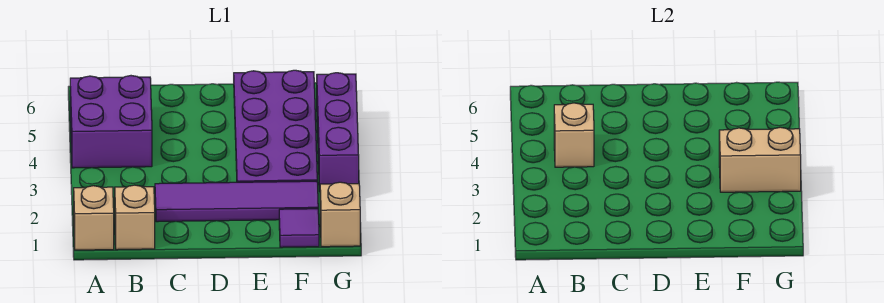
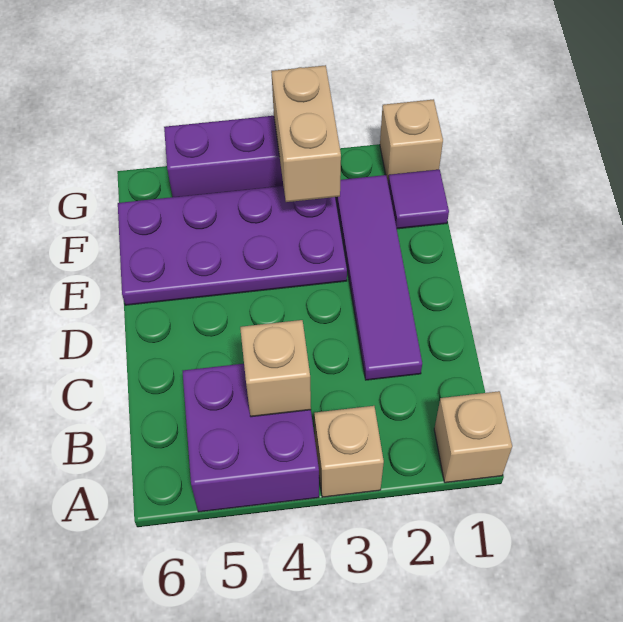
tan 1x1 brick [115,185,155,250] -> tan 1x1 brick moved to [314,406,384,497]

